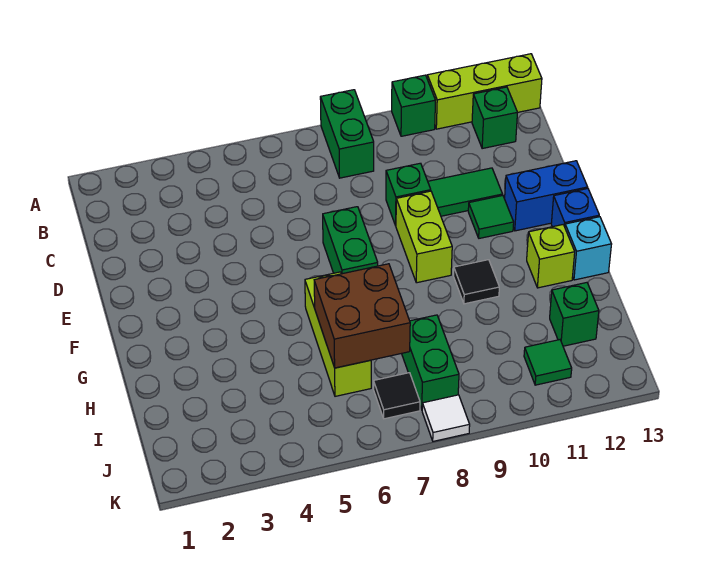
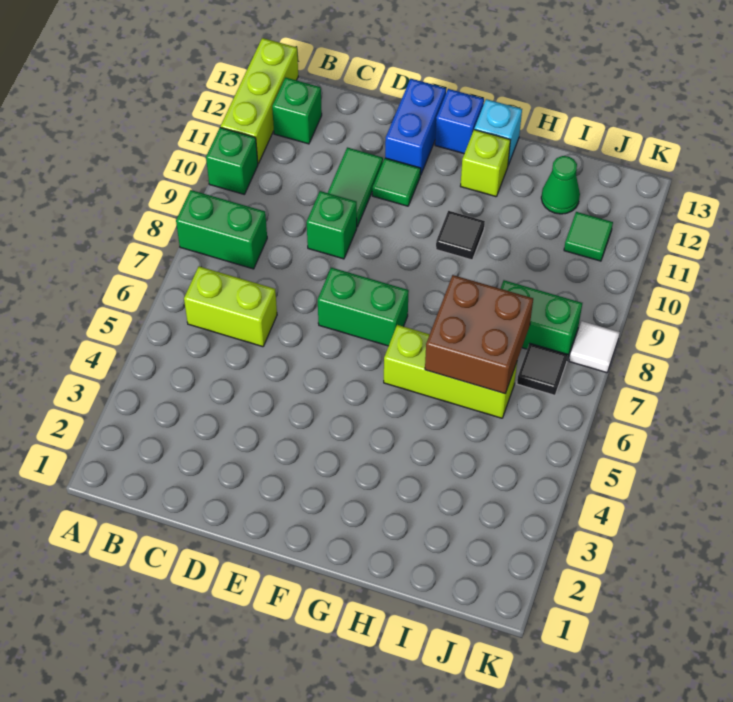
lime 1x2 brick [396,191,452,283] -> lime 1x2 brick moved to [184,266,277,347]
green 1x1 brick [550,283,599,346] -> green 1x1 cone [541,156,580,214]

